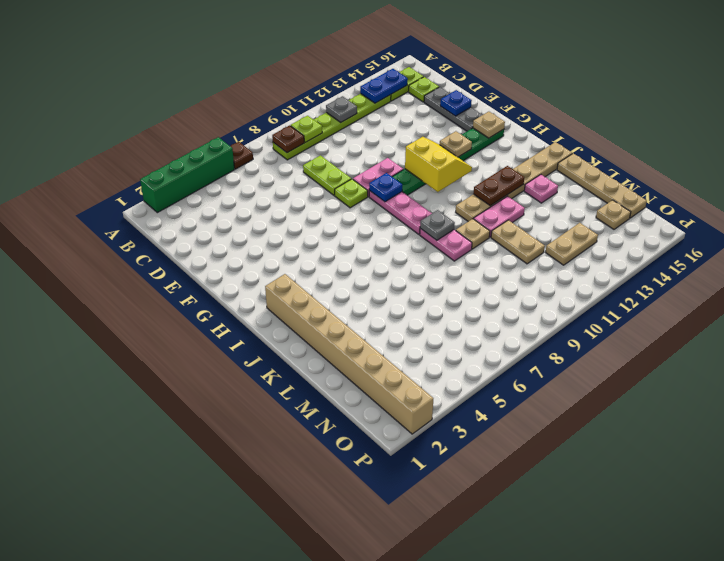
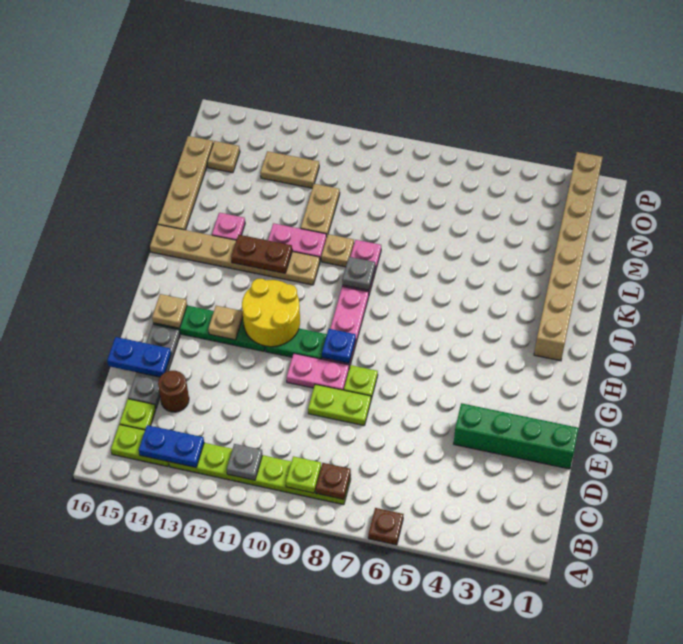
green 1x4 brick [140,137,235,213] -> green 1x4 brick moved to [454,403,579,469]
lime 1x2 plate [303,155,351,195] -> lime 1x2 plate turned to [308,384,371,425]
none -> brown 1x1 round brick [158,371,189,412]
blue 1x1 plate [440,90,472,116] -> blue 1x2 plate [107,337,171,377]
yellow 2x2 slope [405,137,472,192] -> yellow 2x2 round brick [242,279,300,347]

